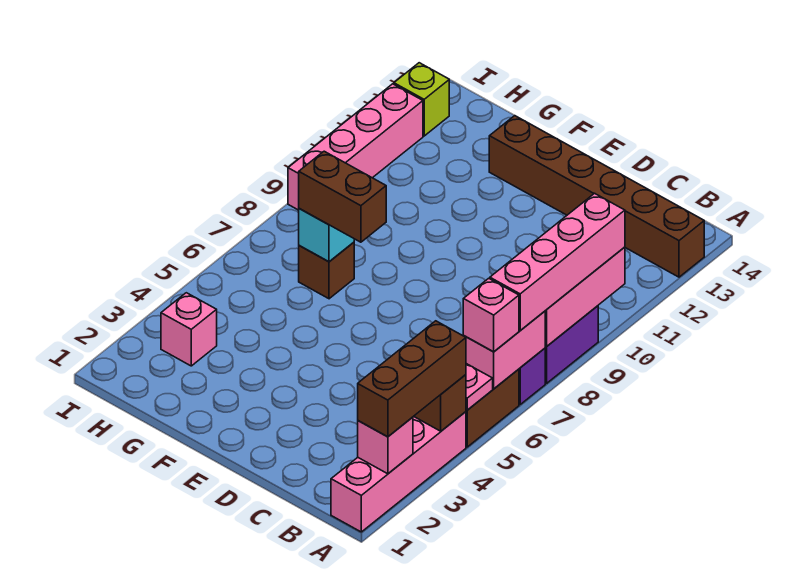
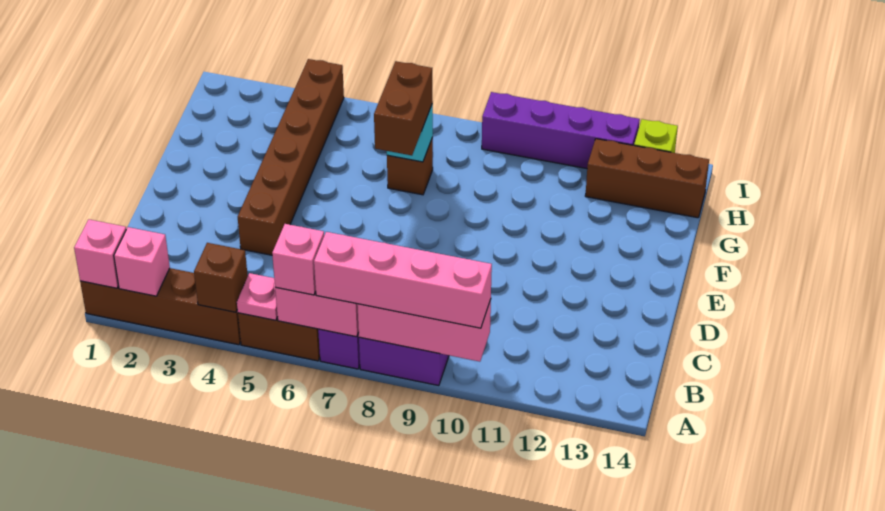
pink 1x4 brick [331,412,466,532] -> brown 1x4 brick [80,268,241,345]
brown 1x3 brick [358,321,466,437] -> brown 1x3 brick moved to [585,139,709,218]
brown 1x6 brick [489,116,704,277] -> brown 1x6 brick moved to [238,59,344,255]
pink 1x1 brick [161,293,217,366] -> pink 1x1 brick moved to [74,219,126,288]
pink 1x4 brick [288,84,423,210] -> purple 1x4 brick [482,92,640,169]

